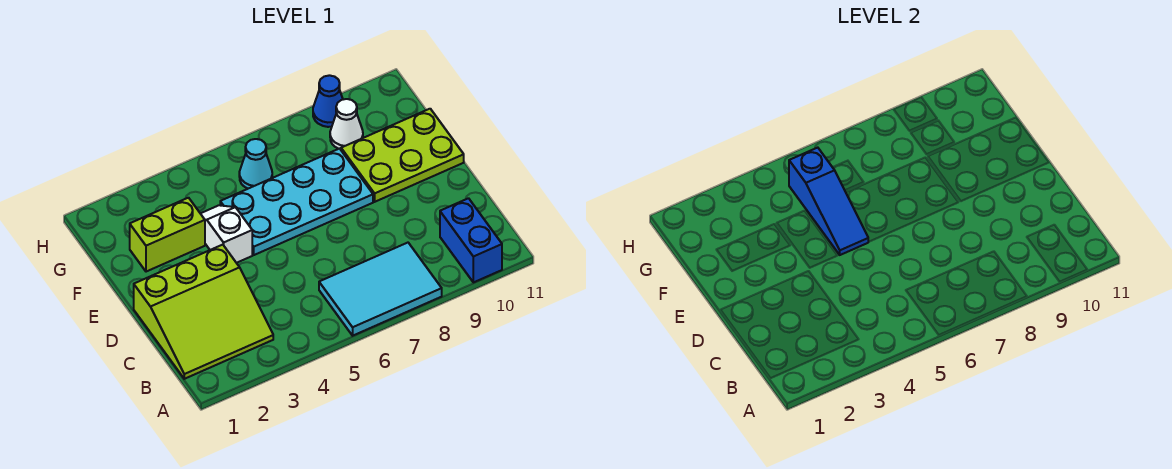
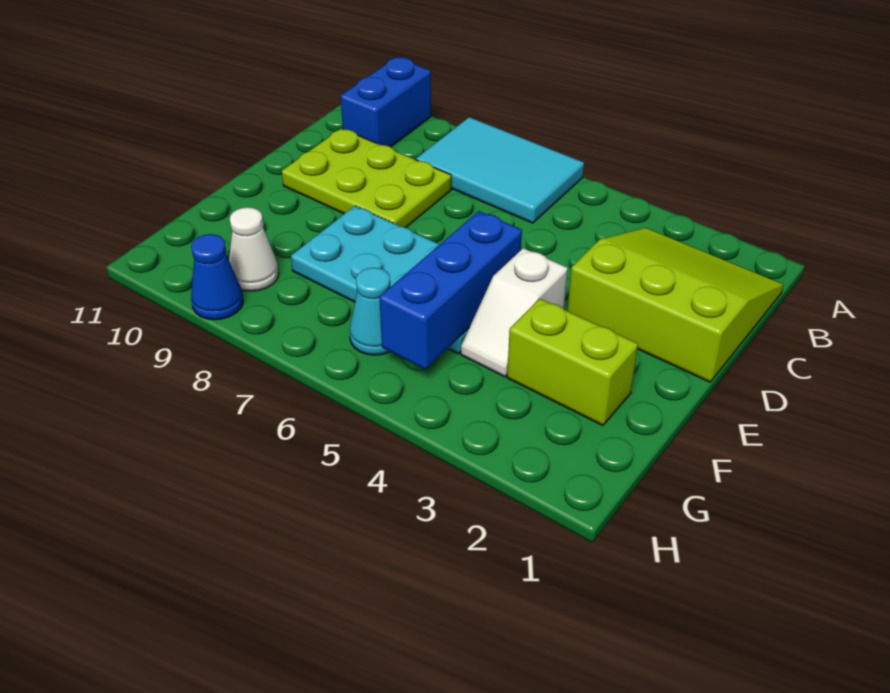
blue 1x3 slope [789,148,868,255] -> blue 1x3 brick [380,211,522,369]
lime 2x3 plate [341,109,464,202] -> lime 2x3 plate moved to [282,128,451,228]

